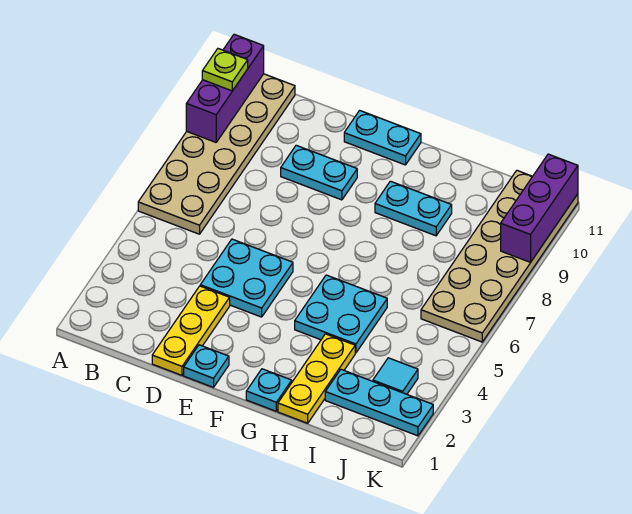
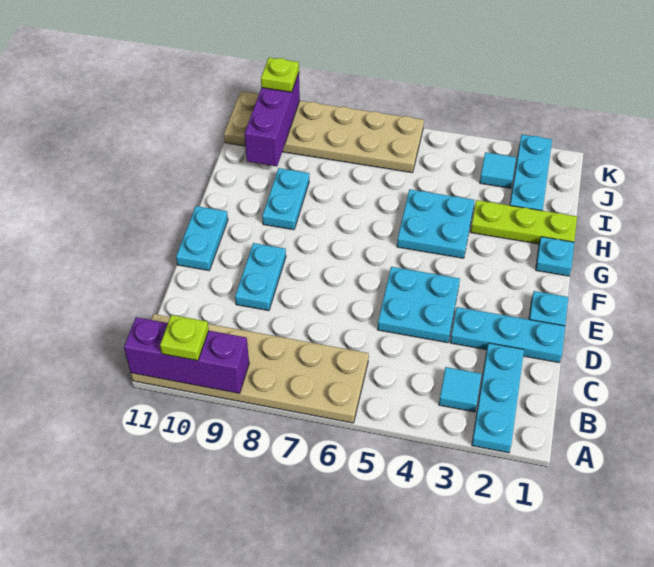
none -> cyan 1x3 plate [472,343,524,453]
none -> cyan 1x1 tile [439,367,481,412]
yellow 1x3 plate [152,286,230,375] -> cyan 1x3 plate [450,307,565,363]
yellow 1x3 plate [278,334,355,423] -> lime 1x3 plate [471,200,577,244]
purple 1x3 brick [501,154,578,262] -> purple 1x3 brick turned to [244,73,300,166]
none -> lime 1x1 plate [261,58,299,92]

